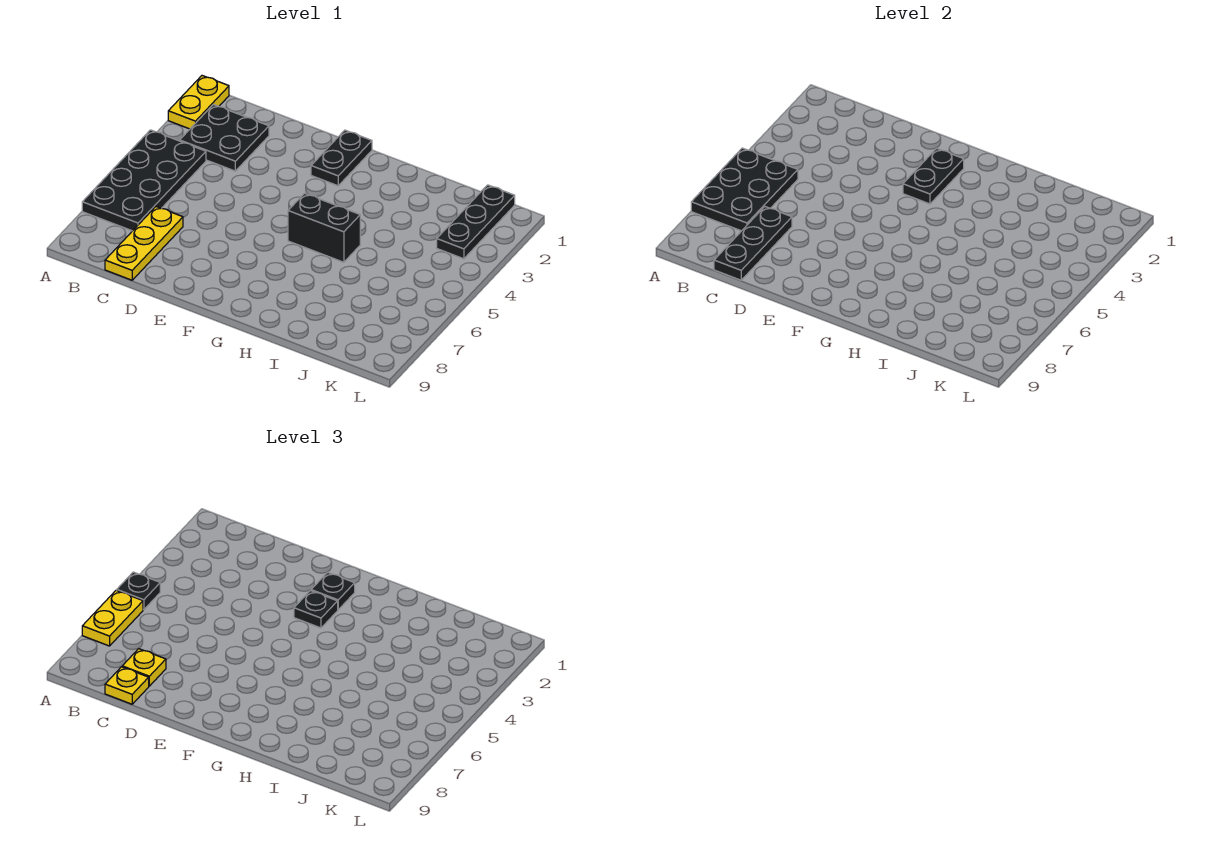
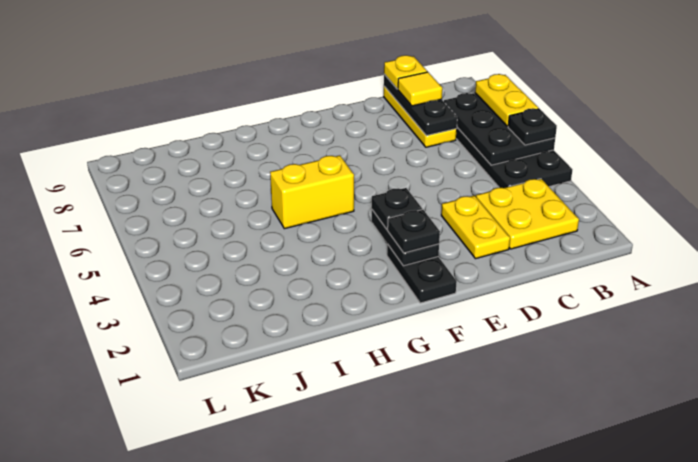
yellow 1x2 plate [168,76,229,129] -> yellow 1x2 plate moved to [441,195,510,259]
black 2x2 plate [180,105,269,171] -> yellow 2x2 plate [476,179,579,249]
yellow 1x1 plate [122,649,166,686] -> yellow 1x1 tile [398,72,442,106]
black 1x2 brick [288,193,360,262] -> yellow 1x2 brick [270,155,354,229]
black 1x3 plate [437,185,515,259] -> none

